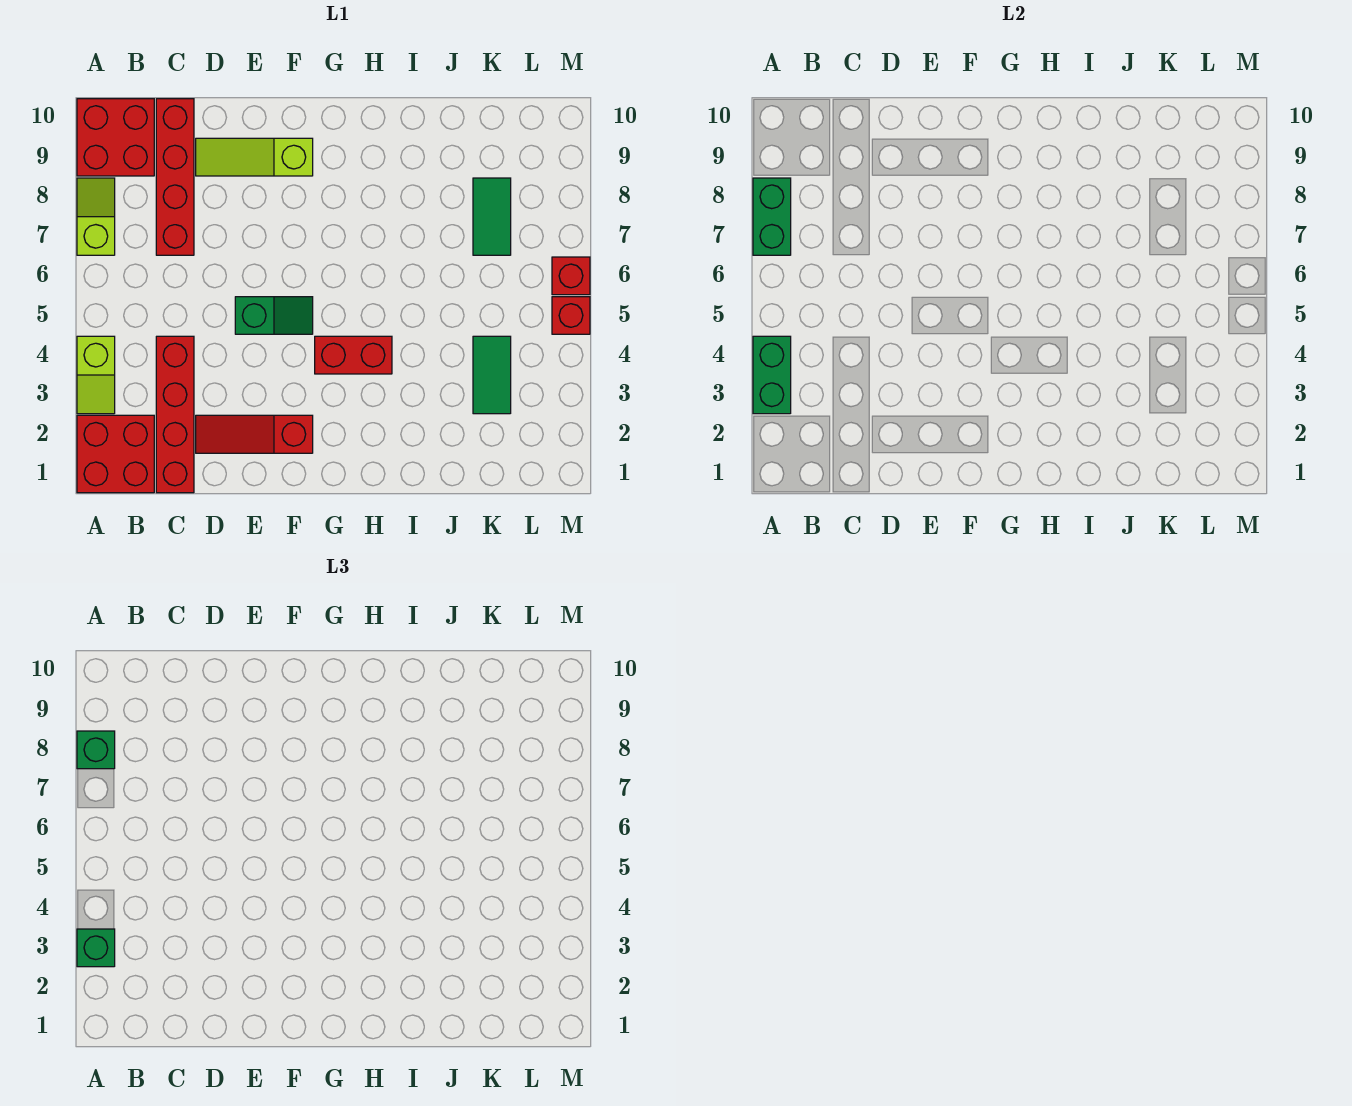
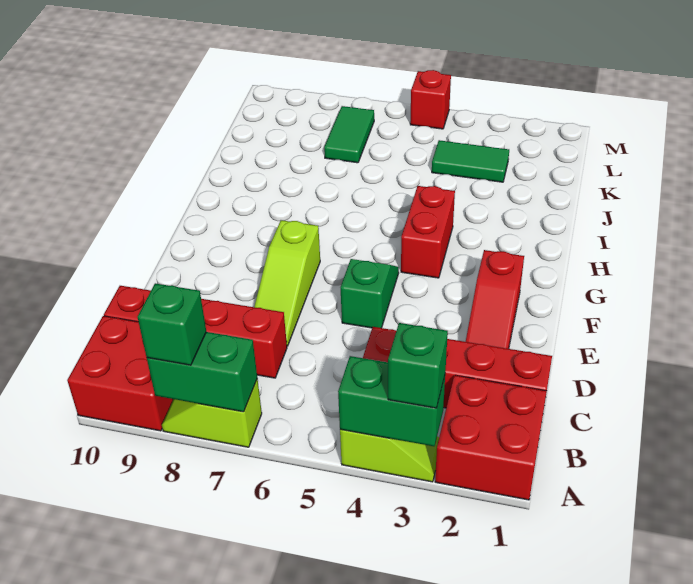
lime 1x3 slope [196,138,313,176] -> lime 1x3 slope moved to [254,220,320,346]
green 1x2 tile [473,178,511,255] -> green 1x2 tile turned to [324,106,374,163]
red 1x1 brick [552,257,590,295] -> none

